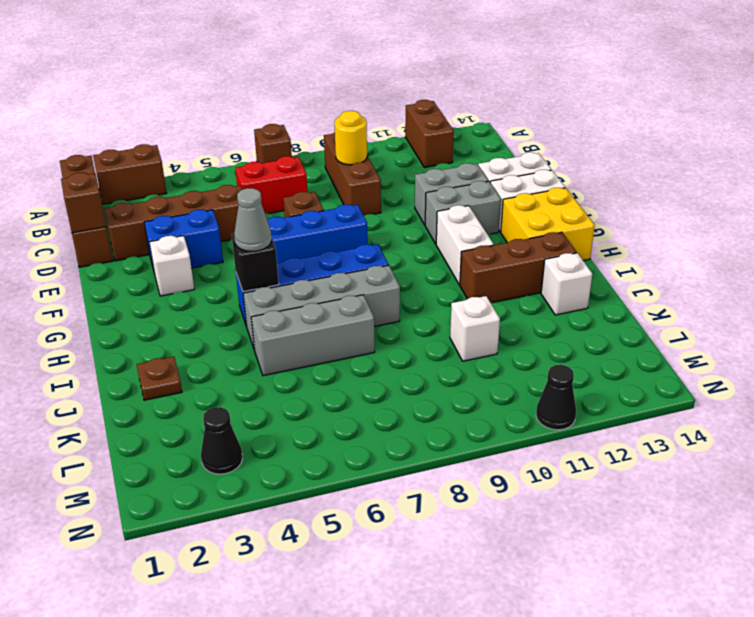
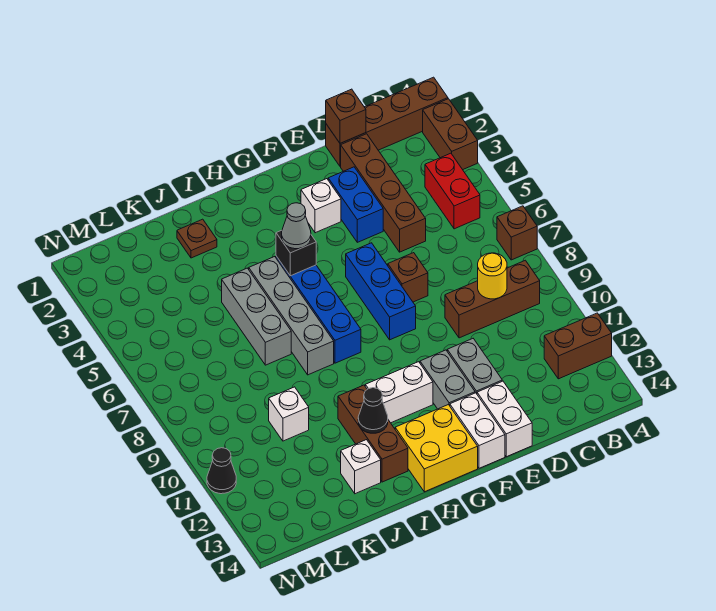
red 1x2 brick [235,156,307,214] -> red 1x2 brick moved to [425,153,480,229]
black 1x1 cone [201,407,242,474] -> black 1x1 cone moved to [358,388,388,433]

